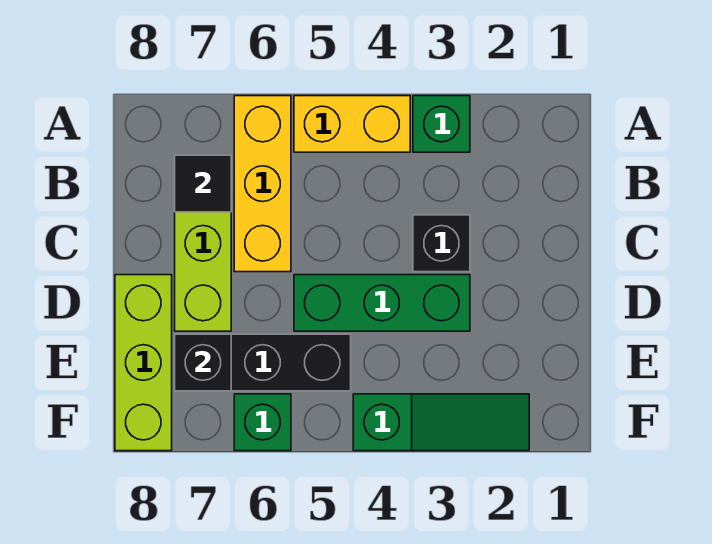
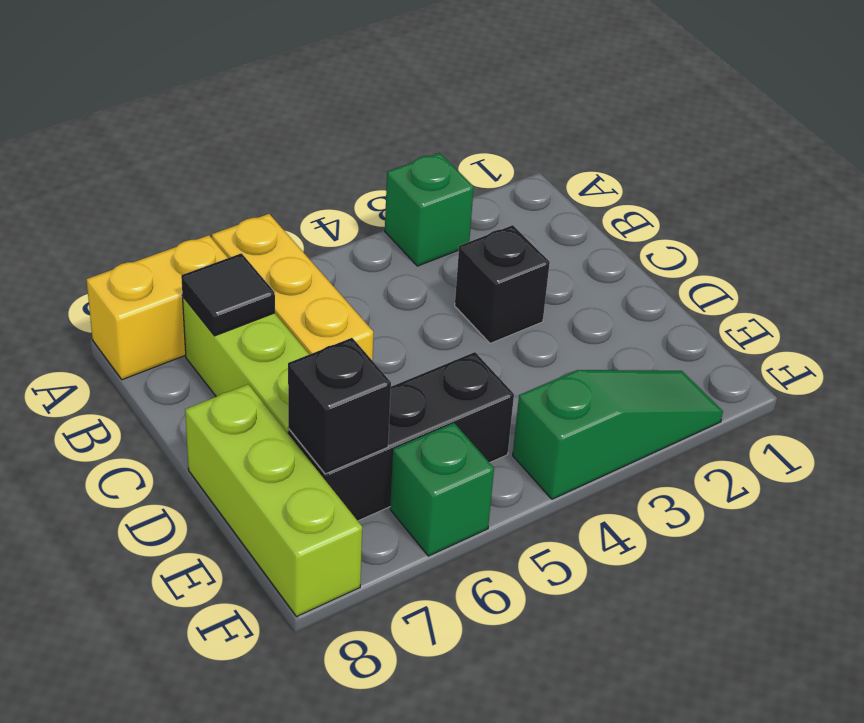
yellow 1x2 brick [294,96,410,152] -> yellow 1x2 brick moved to [86,235,228,380]
green 1x3 brick [294,275,470,331] -> none

